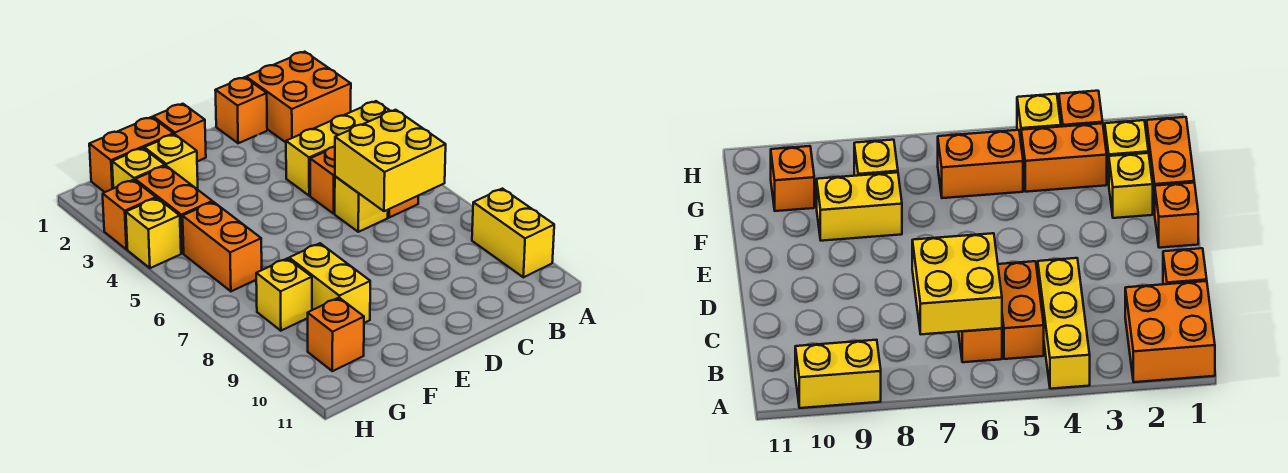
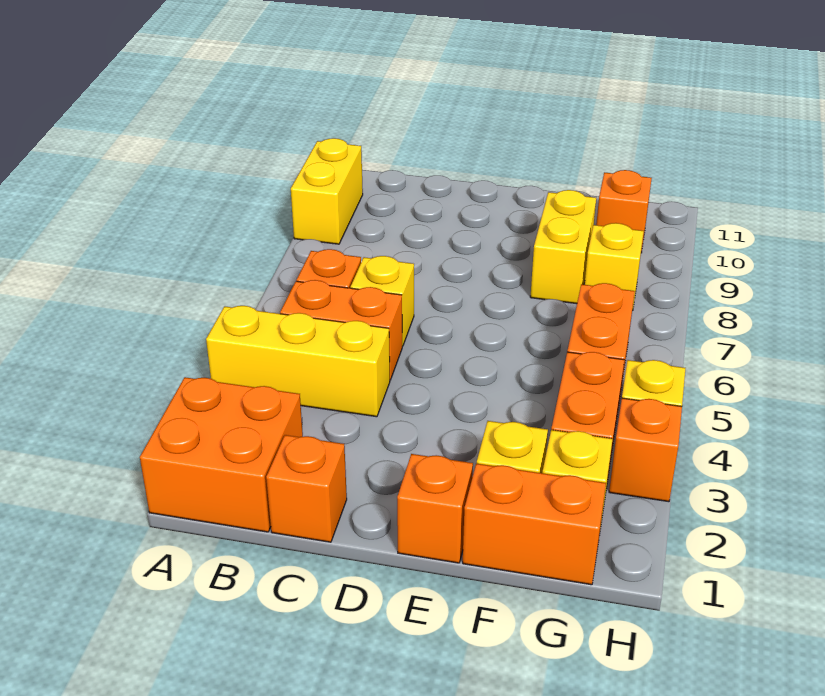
yellow 2x2 brick [335,110,446,211] -> none

